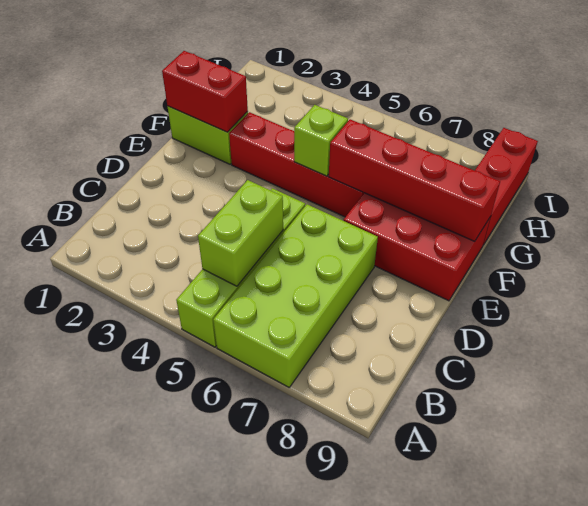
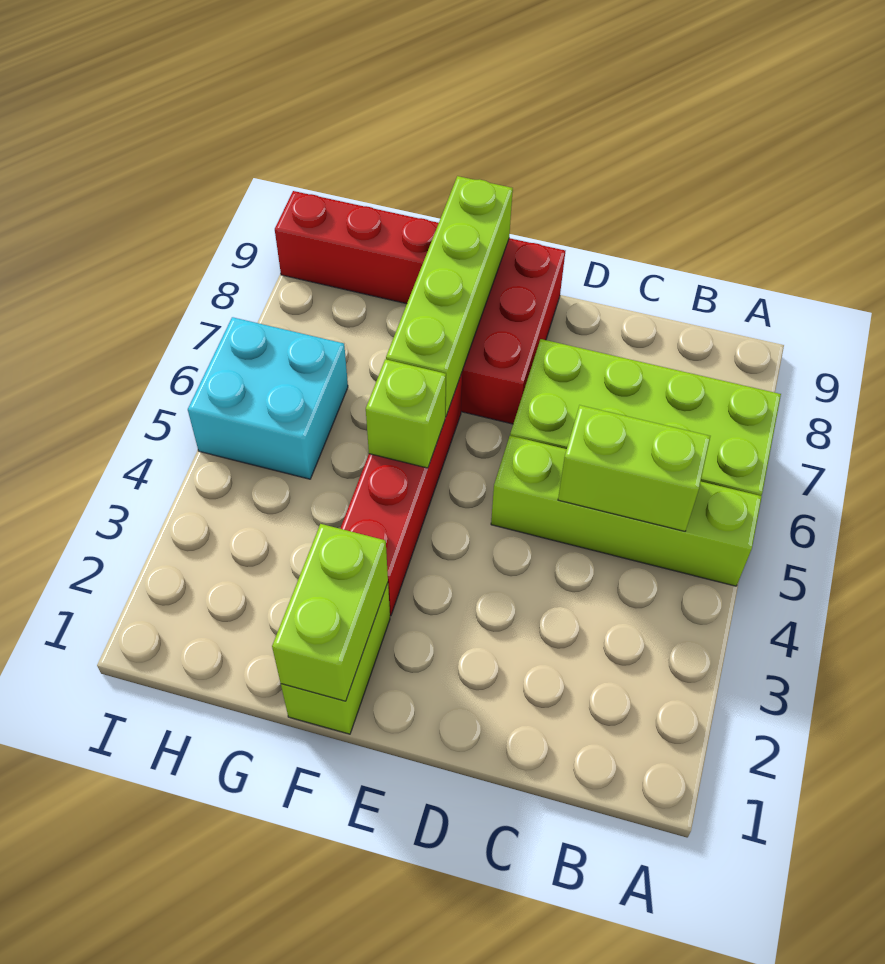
red 1x2 brick [162,51,248,132] -> lime 1x2 brick [272,524,388,701]
red 1x4 brick [329,119,500,241] -> lime 1x4 brick [386,176,513,417]
none -> cyan 2x2 brick [188,317,348,479]

